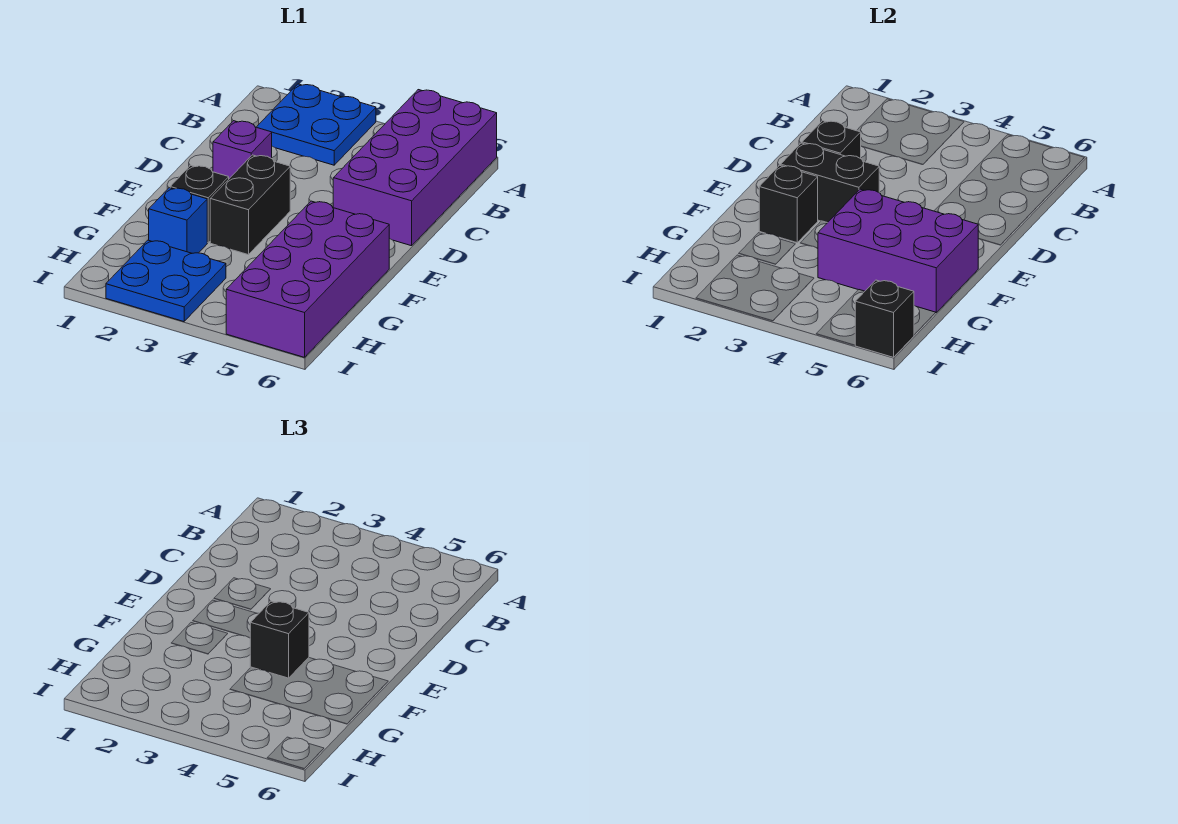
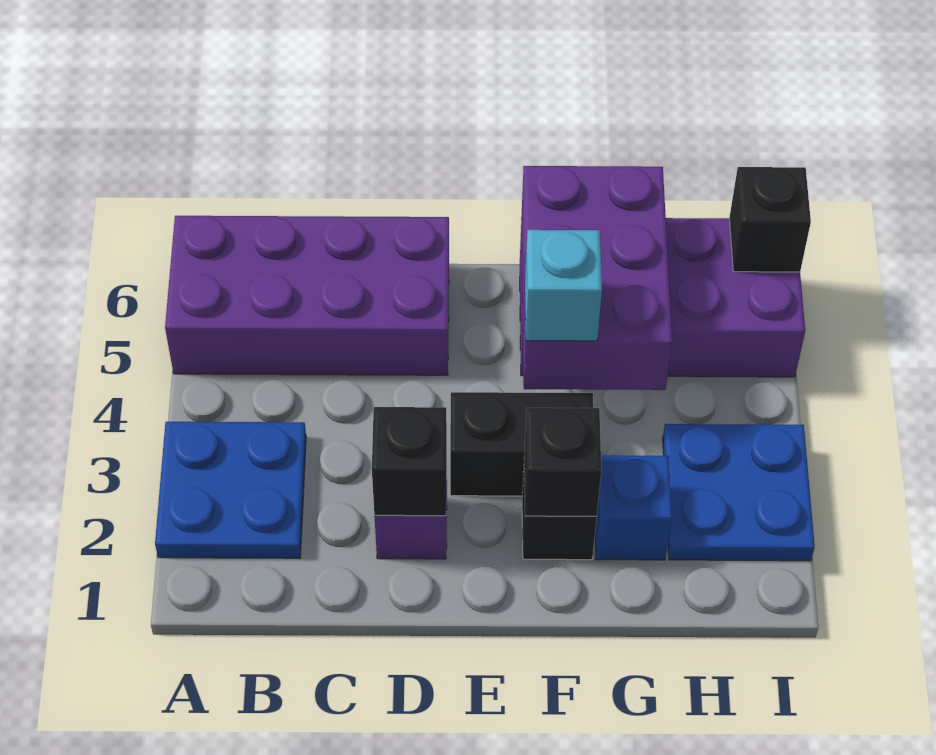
black 1x2 brick [781,143,879,223] -> none
black 1x1 brick [250,601,309,678] -> cyan 1x1 brick [525,230,602,341]

